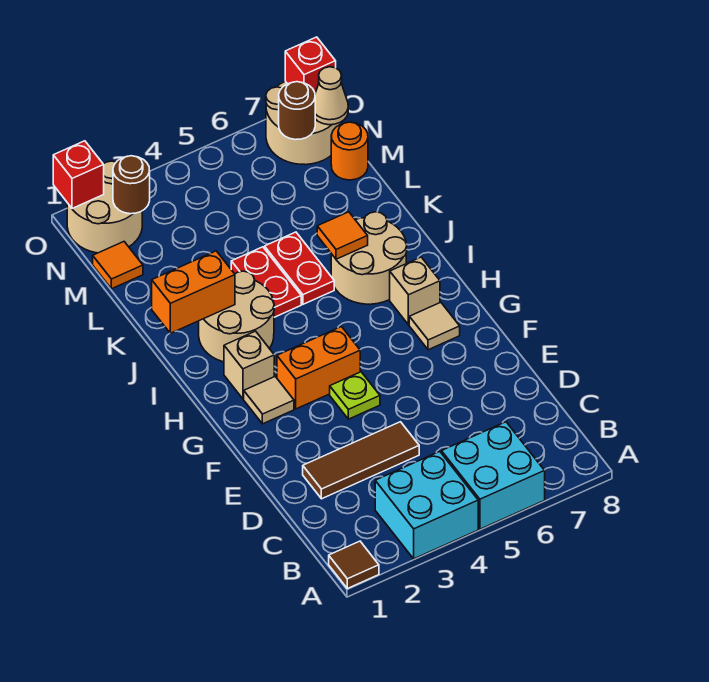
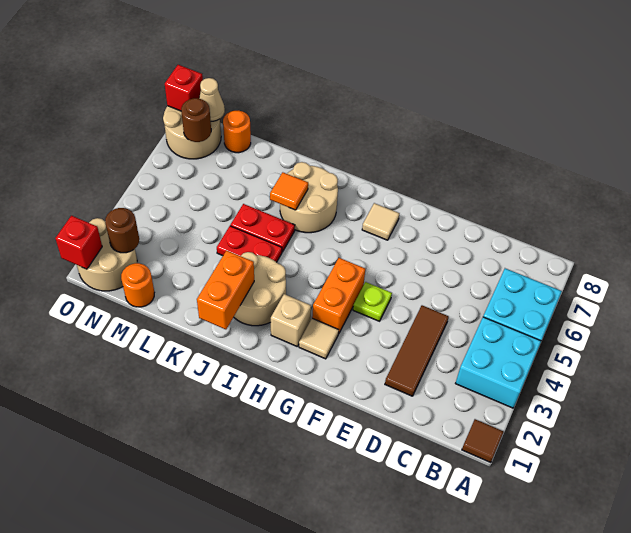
tan 1x1 brick [390,257,440,325] -> none
orange 1x1 tile [93,242,143,289] -> orange 1x1 round brick [121,263,154,307]

